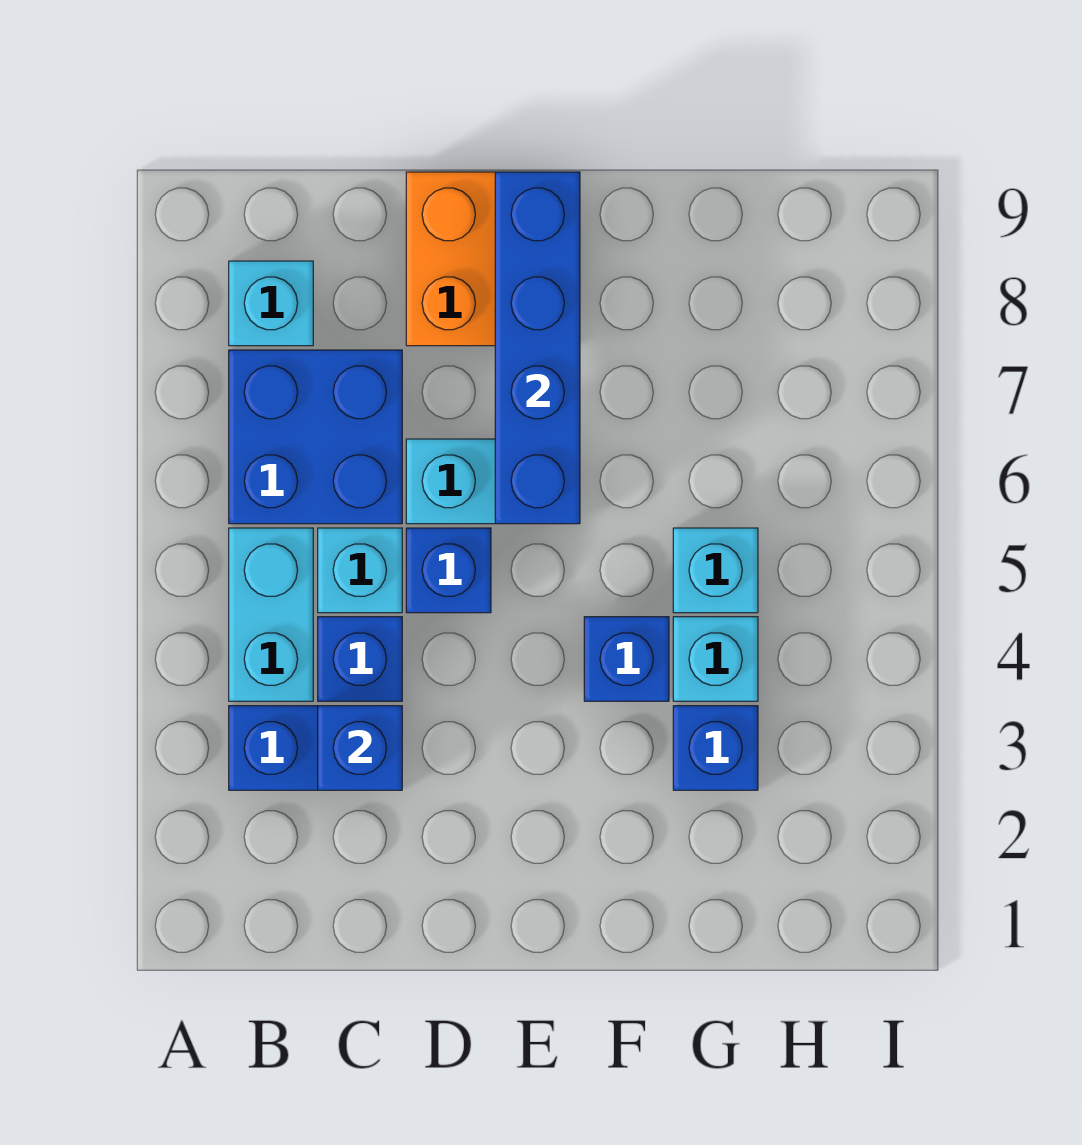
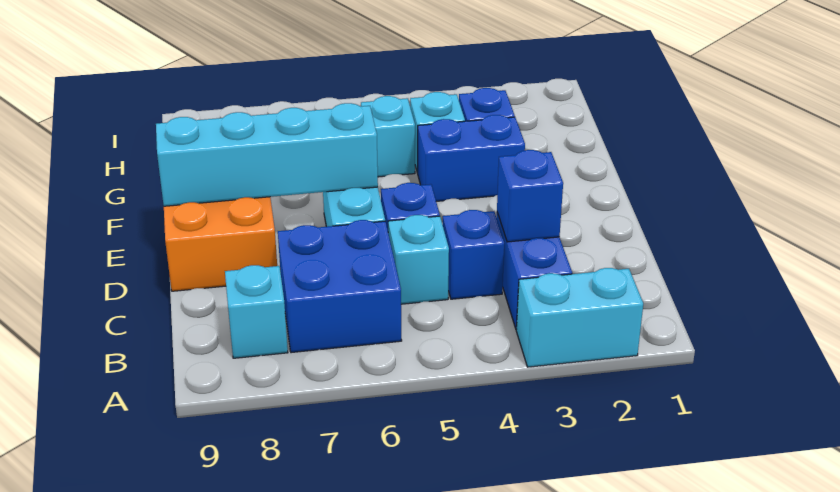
cyan 1x2 brick [229,528,313,701] -> cyan 1x2 brick moved to [516,268,643,367]
blue 1x4 brick [495,172,580,524] -> cyan 1x4 brick [156,103,378,206]
blue 1x1 brick [584,617,669,701] -> blue 1x2 brick [418,115,525,201]

